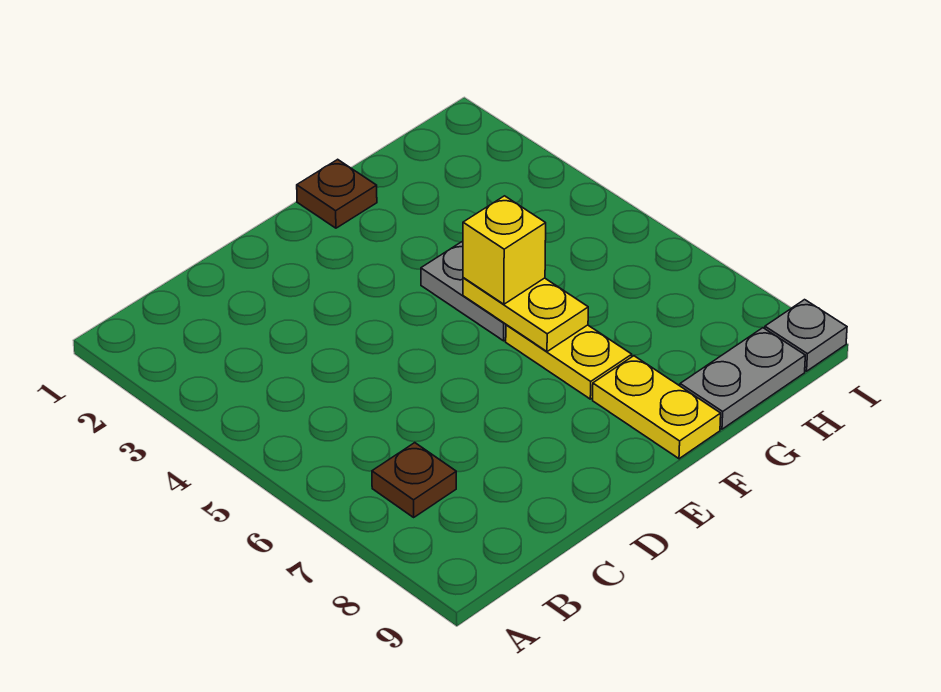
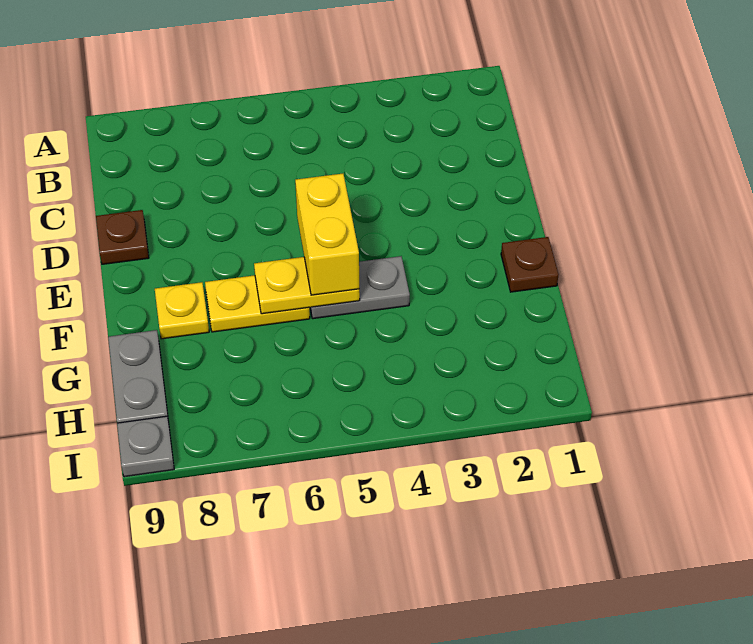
brown 1x1 plate [372,443,456,517] -> brown 1x1 plate moved to [96,210,149,264]
yellow 1x1 brick [463,196,546,304] -> yellow 1x2 brick [295,174,359,295]
yellow 1x2 plate [593,356,721,459] -> yellow 1x1 plate [155,282,209,339]

